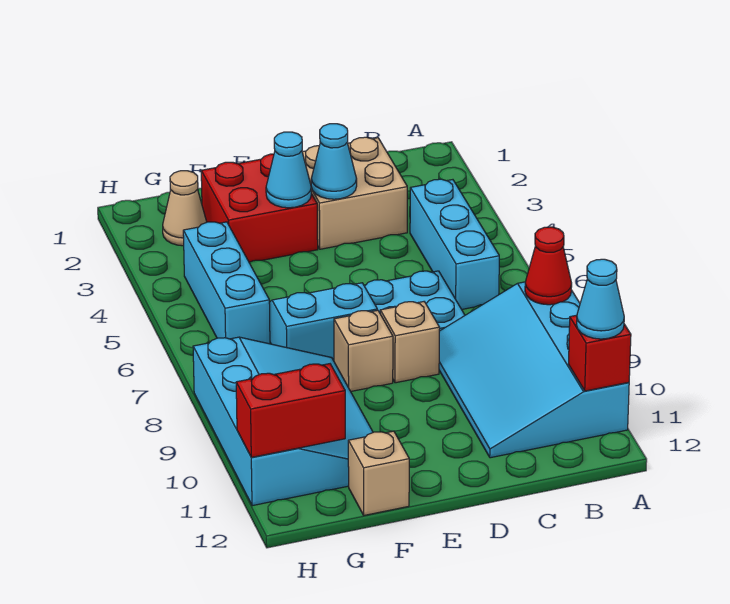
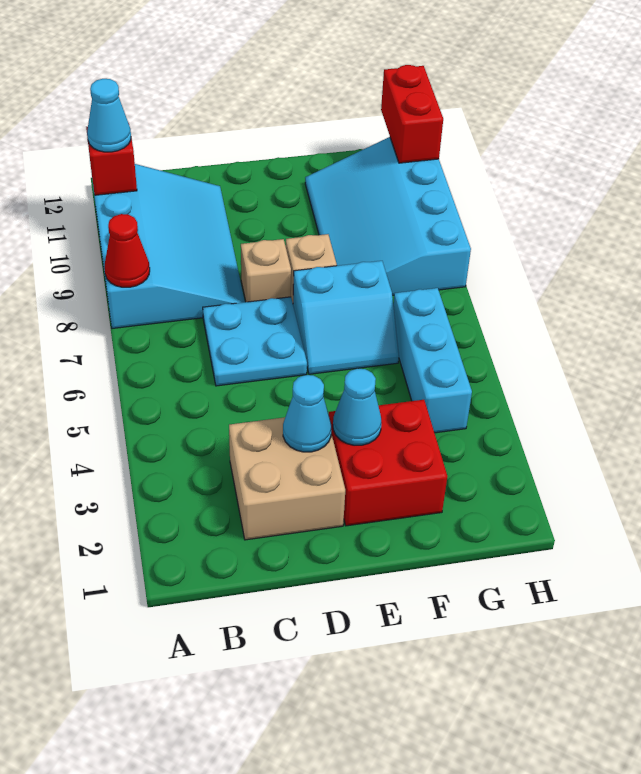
cyan 1x3 brick [410,179,499,309] -> none
tan 1x1 brick [348,431,409,515] -> none
tan 1x1 cone [163,171,207,246] -> none
red 1x2 brick [236,364,345,457] -> red 1x2 brick turned to [381,65,443,163]

